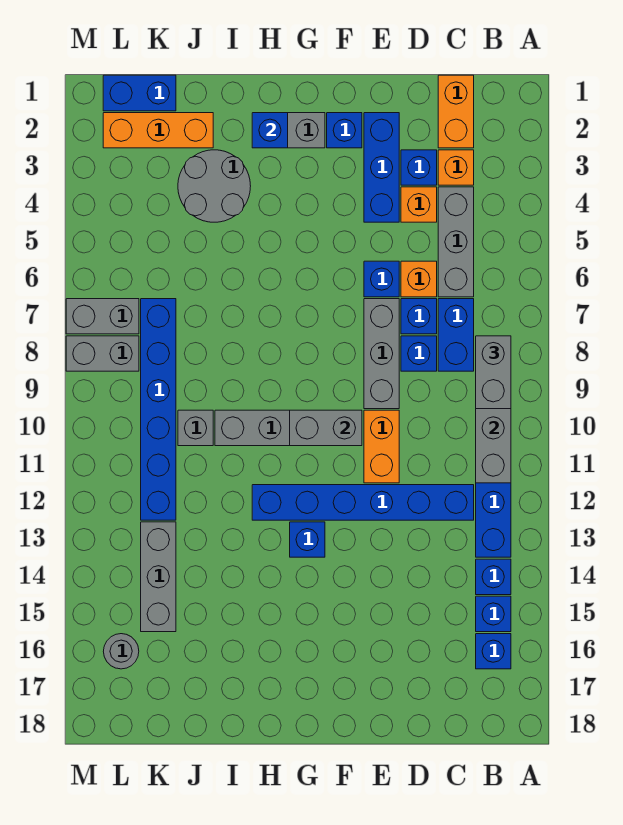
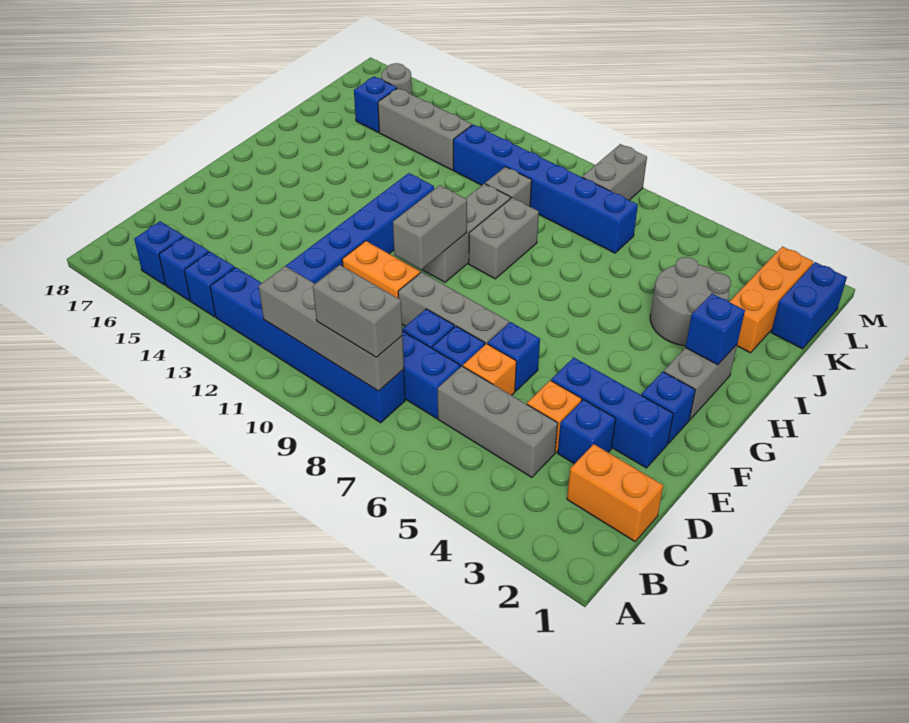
orange 1x1 brick [438,150,474,185] -> none
blue 1x1 brick [290,522,325,557] -> blue 1x1 brick moved to [354,77,397,132]
grey 1x2 brick [66,299,139,334] -> grey 1x2 brick moved to [469,198,539,279]

